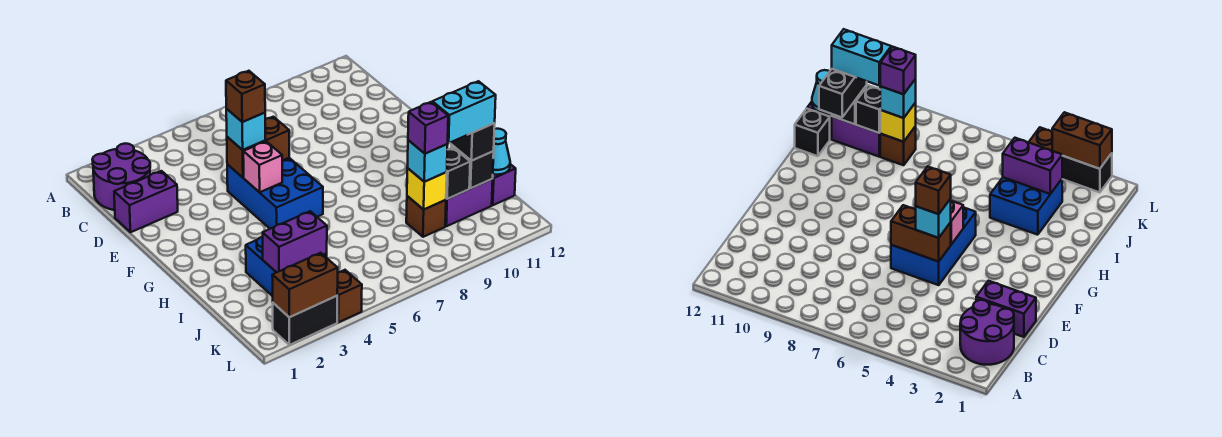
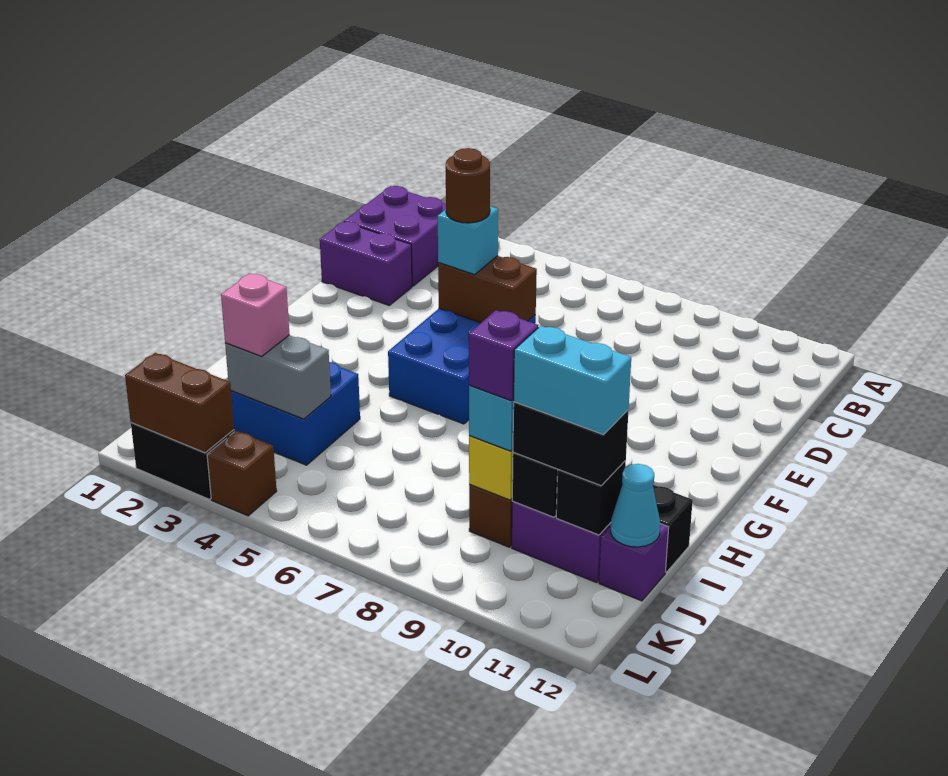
purple 2x2 round brick [92,144,150,210] -> purple 2x2 brick [344,186,446,286]
brown 1x1 brick [226,71,265,122] -> brown 1x1 round brick [446,148,490,223]
pink 1x1 brick [243,141,282,192] -> pink 1x1 brick moved to [221,274,290,356]
black 1x2 brick [450,123,495,161] -> black 1x2 brick turned to [513,402,629,486]
purple 1x2 brick [263,211,327,272] -> grey 1x2 brick [225,335,331,419]

